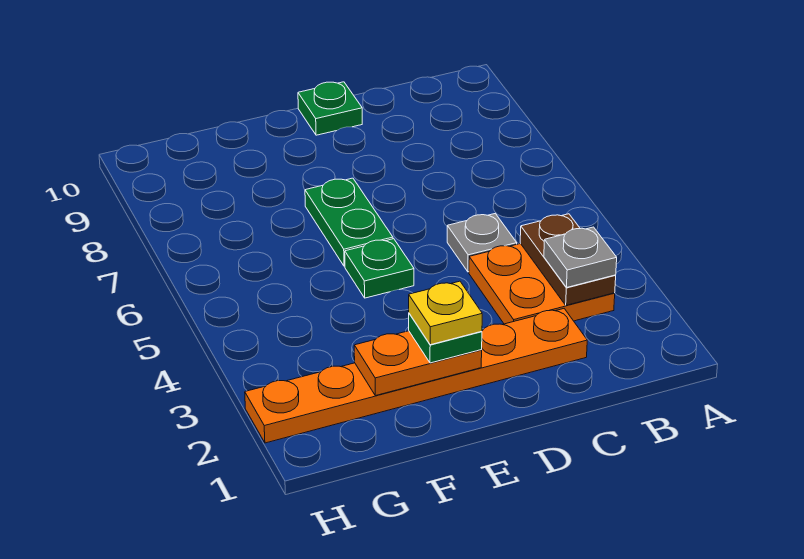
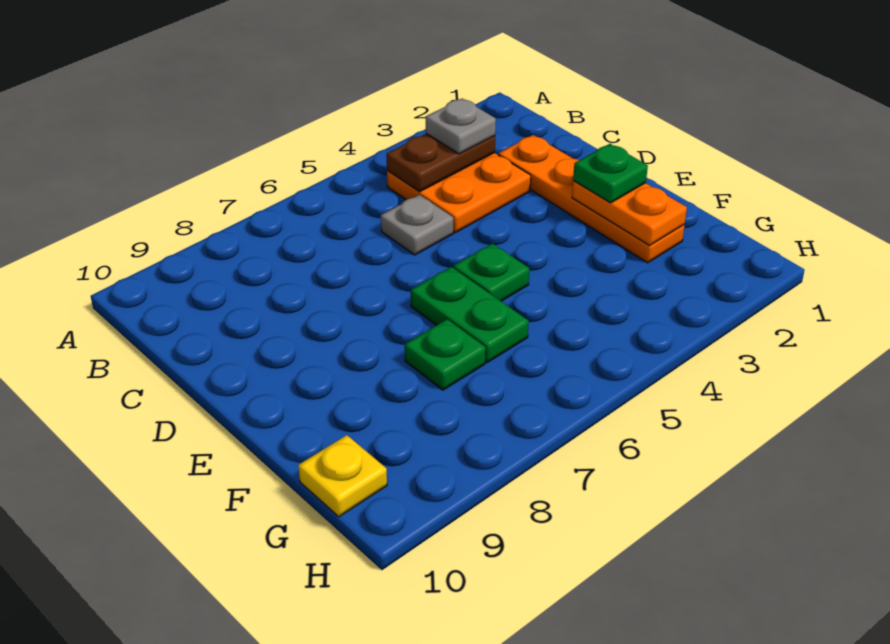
orange 1x6 plate [245,309,587,443] -> orange 1x4 plate [498,135,684,263]
green 1x1 plate [298,82,362,135] -> green 1x1 plate moved to [405,319,486,390]
yellow 1x1 plate [409,281,482,345] -> yellow 1x1 plate moved to [298,435,387,517]
green 1x2 plate [305,178,393,266] -> green 1x2 plate turned to [411,267,529,362]

